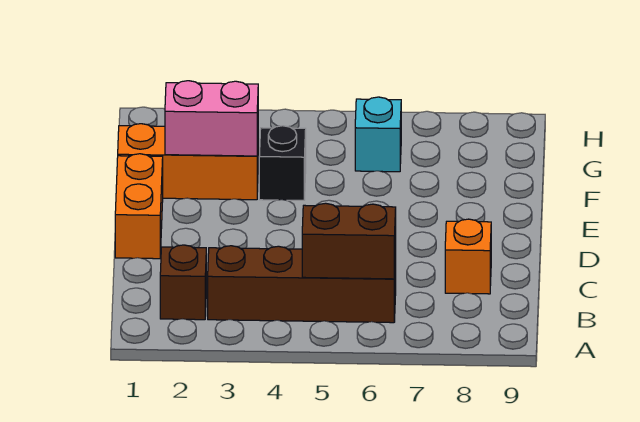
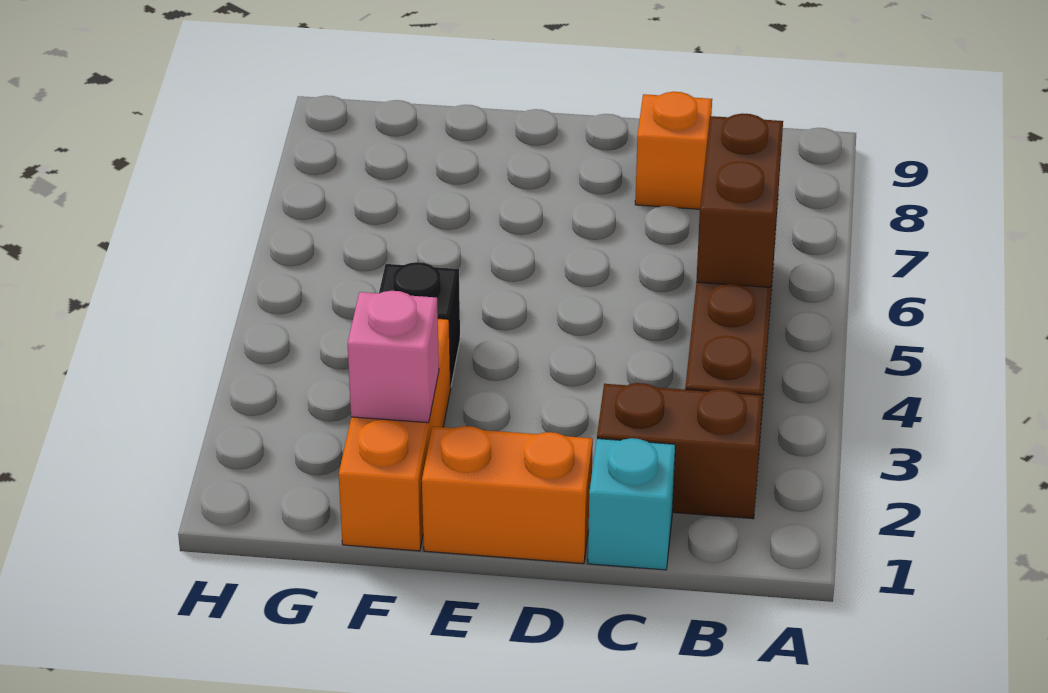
brown 1x1 brick [160,245,206,320] -> brown 1x2 brick [597,383,763,519]
pink 1x2 brick [165,81,258,156] -> pink 1x1 brick [348,291,439,423]
cyan 1x1 brick [355,97,401,172] -> cyan 1x1 brick moved to [588,438,675,570]

